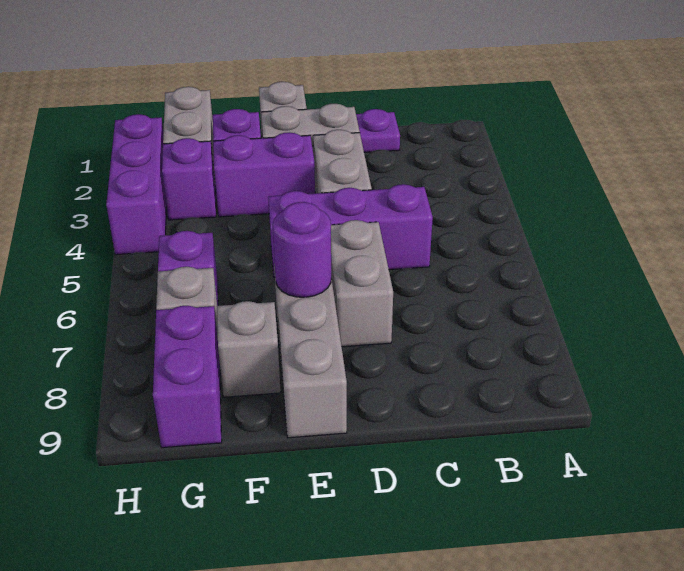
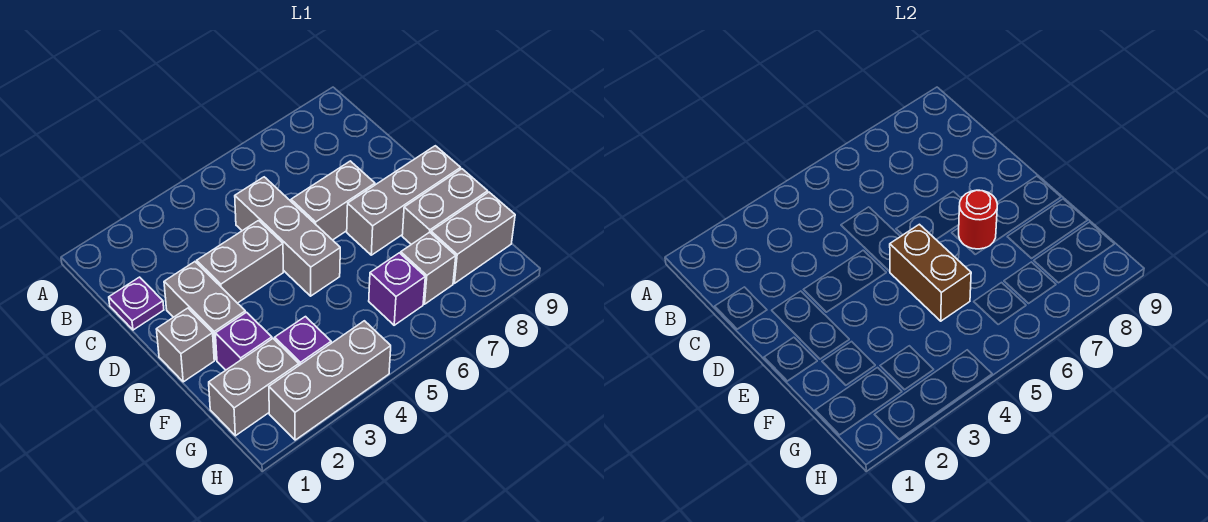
purple 1x3 brick [268,184,433,277] -> grey 1x3 brick [235,177,340,296]
purple 1x2 brick [213,132,315,217] -> none
none -> brown 1x2 brick [890,224,971,321]
purple 1x1 round brick [273,202,331,297] -> red 1x1 round brick [959,190,998,249]
grey 1x1 brick [217,301,281,397] -> grey 1x2 brick [402,169,488,244]
purple 1x2 brick [153,306,222,448] -> grey 1x2 brick [431,192,515,283]
purple 1x3 brick [106,114,166,255] -> grey 1x3 brick [269,321,391,440]

